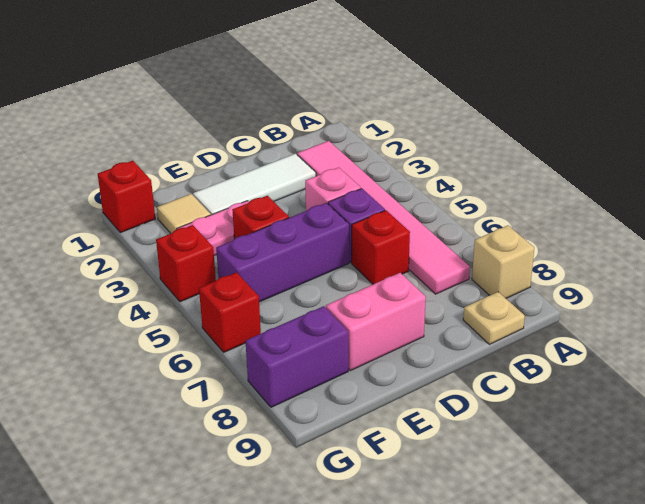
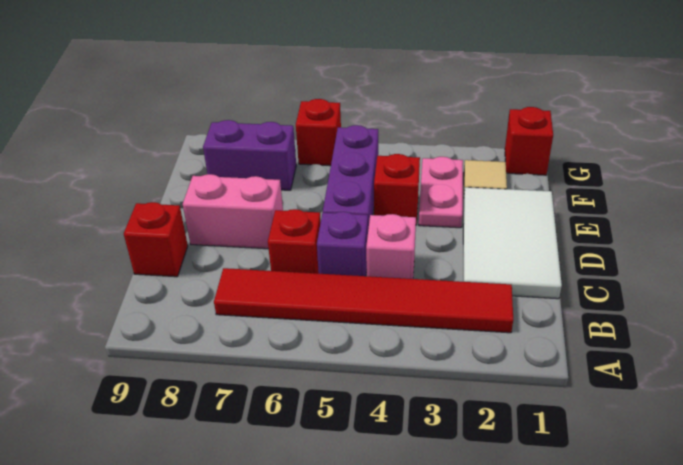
tan 1x1 brick [472,225,534,298] -> none
pink 1x6 tile [297,141,470,294] -> red 1x6 tile [214,268,513,333]
tan 1x1 plate [463,292,525,344] -> none
white 1x3 tile [193,154,316,215] -> white 2x3 tile [463,187,562,299]
pink 1x2 brick [326,273,426,371] -> pink 1x2 brick turned to [183,174,283,249]
purple 1x2 brick [246,306,348,407] -> purple 1x2 brick turned to [203,120,296,190]
red 1x1 brick [156,225,216,302] -> red 1x1 brick moved to [124,202,188,277]

